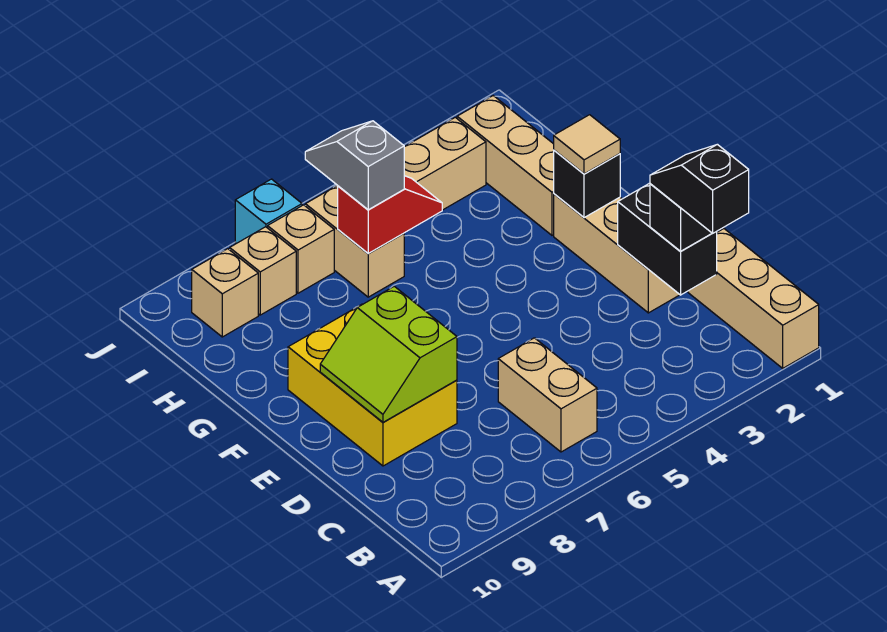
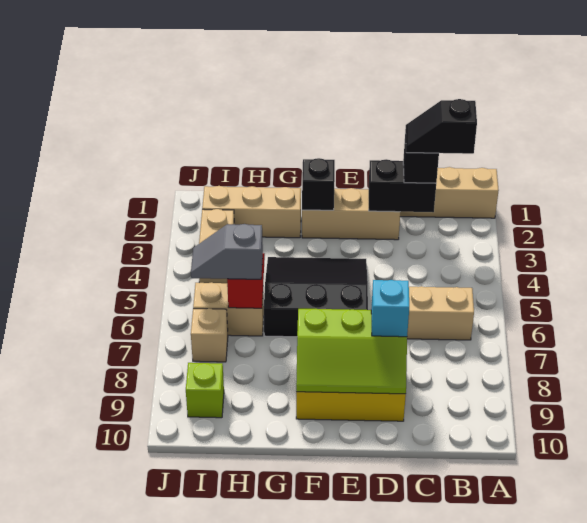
lime 2x2 slope [320,286,457,422] -> lime 2x3 slope [296,309,407,394]
none -> black 3x3 slope [264,257,368,337]
tan 1x1 tile [554,115,620,174] -> none
tan 1x1 brick [230,227,296,315] -> none
tan 1x1 brick [192,249,258,337] -> lime 1x1 brick [186,363,224,418]
cyan 1x1 brick [235,179,302,244] -> cyan 1x1 brick moved to [371,280,409,337]

